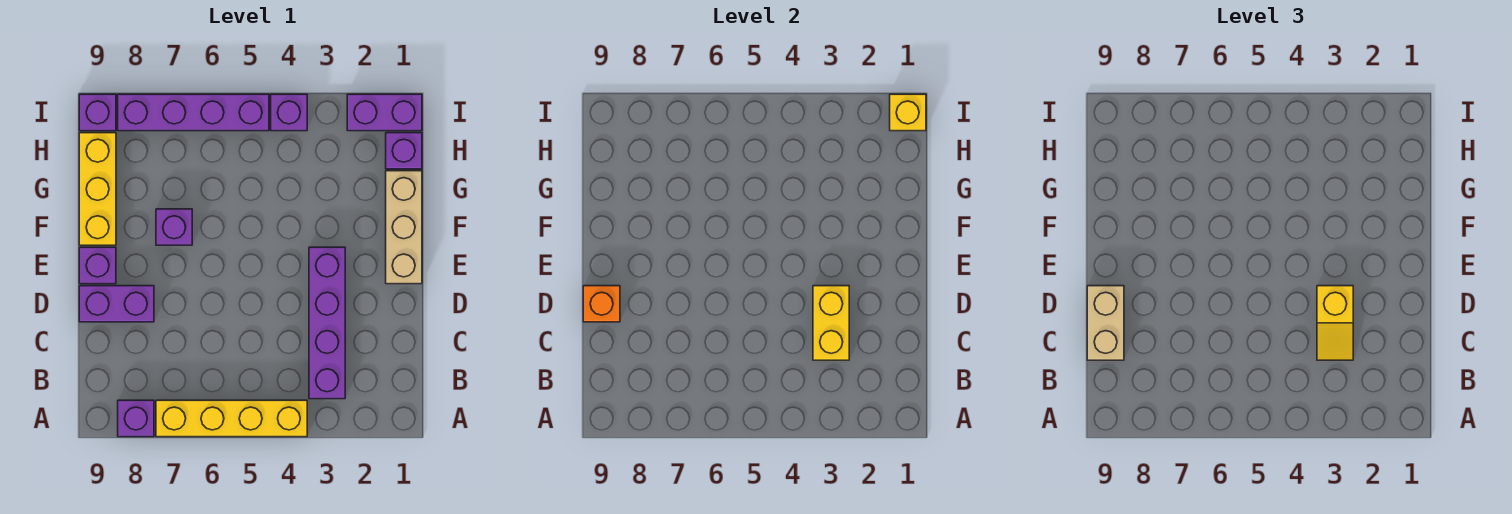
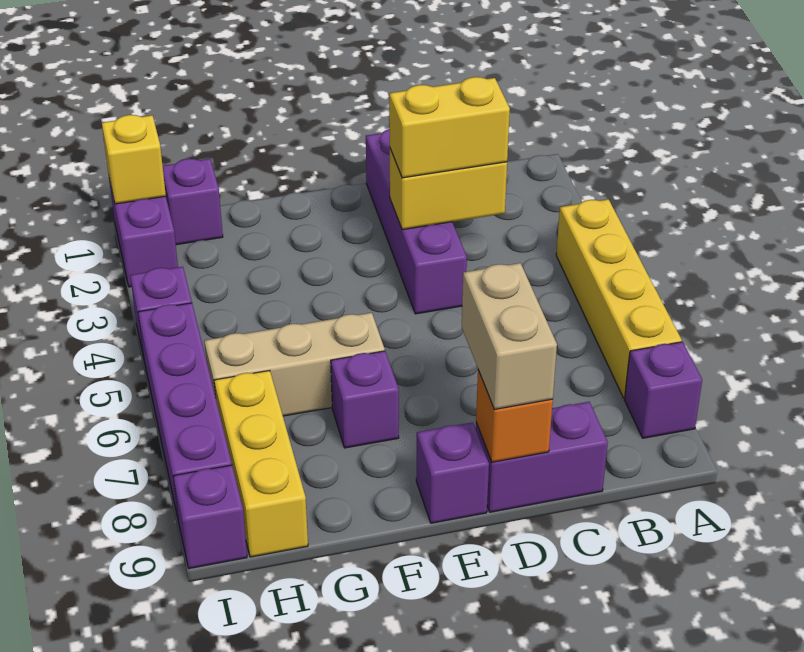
purple 1x4 brick [309,247,345,399] -> purple 1x4 brick turned to [366,129,467,314]
yellow 1x2 slope [1317,286,1353,360] -> yellow 1x2 brick [389,77,510,178]
tan 1x2 brick [1087,286,1124,360] -> tan 1x2 brick turned to [462,263,557,410]
purple 1x2 brick [79,286,154,322] -> purple 1x2 brick turned to [476,402,608,512]
tan 1x3 brick [386,171,422,284] -> tan 1x3 brick moved to [204,313,385,416]
yellow 1x3 brick [79,133,116,245] -> yellow 1x3 brick turned to [214,370,308,557]

